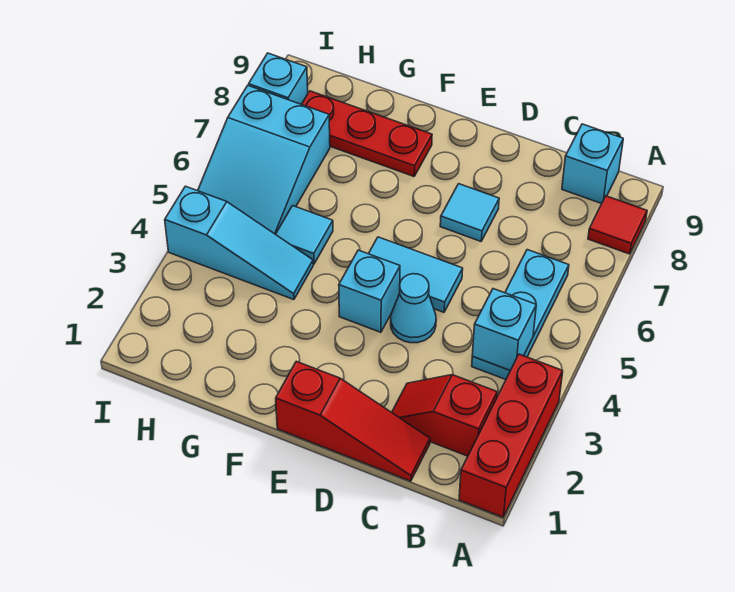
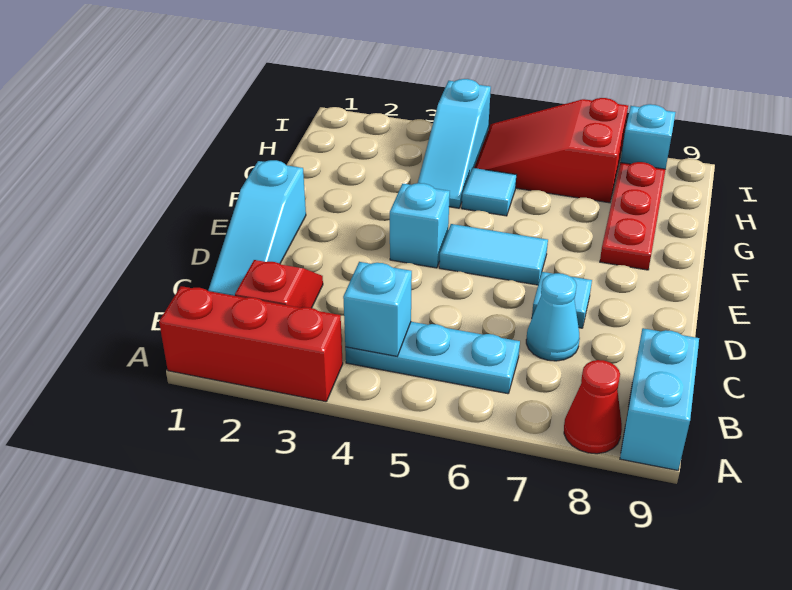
red 1x1 tile [588,196,647,254] -> red 1x1 cone [564,360,622,454]
cyan 1x1 brick [562,124,623,204] -> cyan 1x2 brick [620,328,699,470]
red 1x3 slope [276,361,430,481] -> cyan 1x3 slope [208,160,306,296]
cyan 1x1 cone [391,274,436,343] -> cyan 1x1 cone moved to [526,273,580,361]
cyan 1x2 tile [369,237,463,312] -> cyan 1x2 tile turned to [439,224,548,285]
cyan 2x3 slope [198,86,330,234] -> red 2x3 slope [474,98,628,203]

